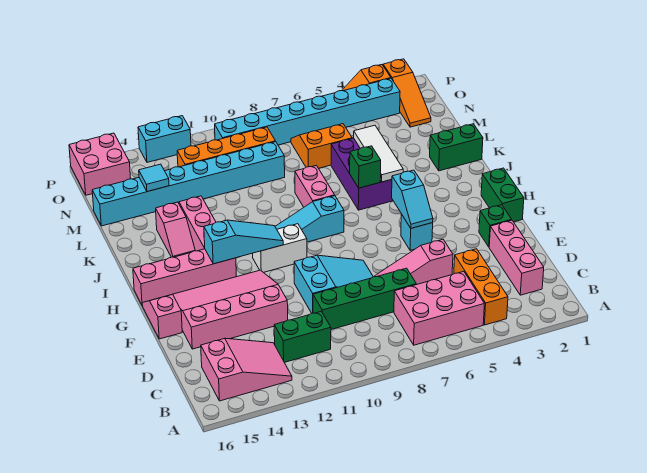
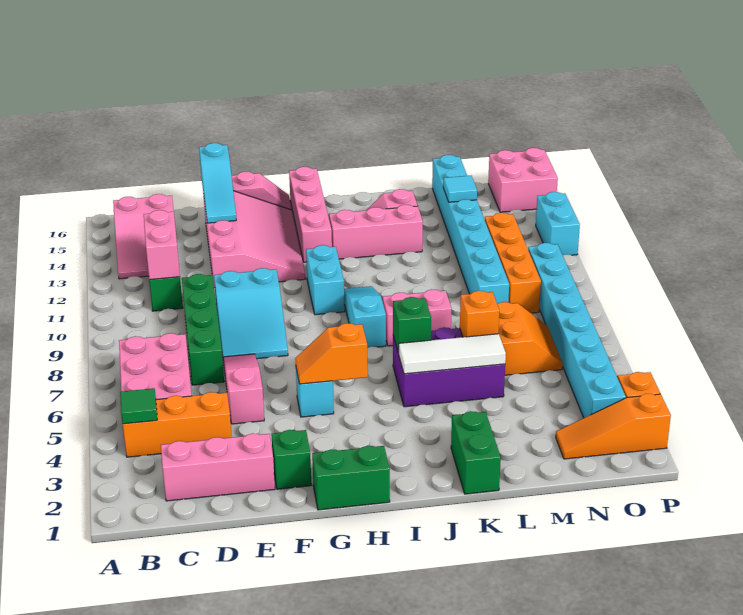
none -> green 1x1 tile [120,388,157,424]
none -> pink 1x2 brick [144,210,180,280]
cyan 1x2 slope [392,170,433,228] -> orange 1x2 slope [295,323,368,384]
white 1x2 brick [253,224,307,273] -> cyan 1x2 brick [306,245,345,315]
cyan 1x3 slope [204,220,283,264] -> cyan 1x3 slope moved to [199,143,236,223]
none -> orange 1x1 brick [460,291,499,337]

